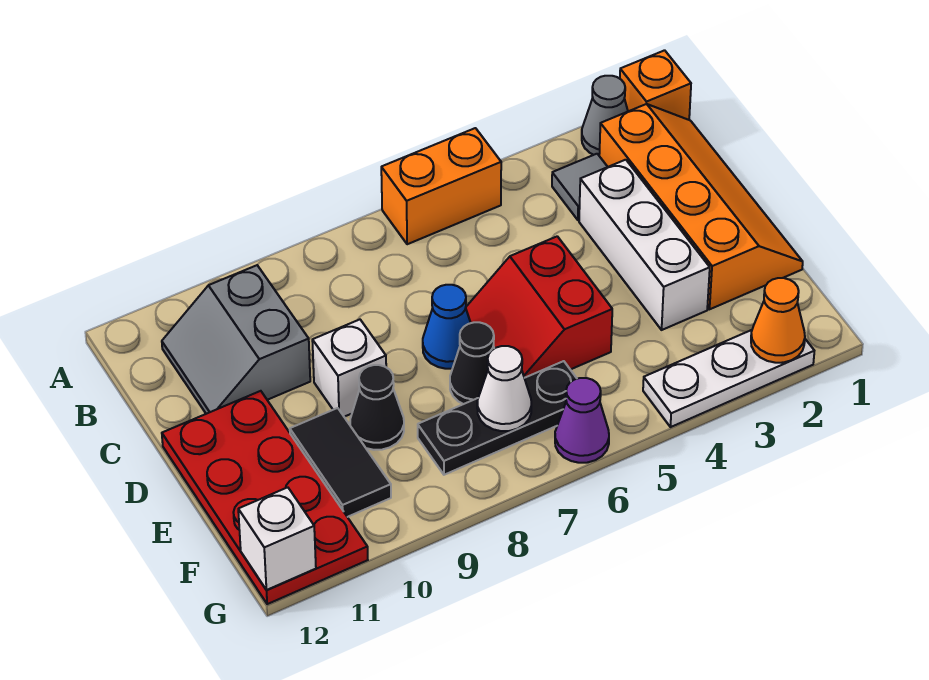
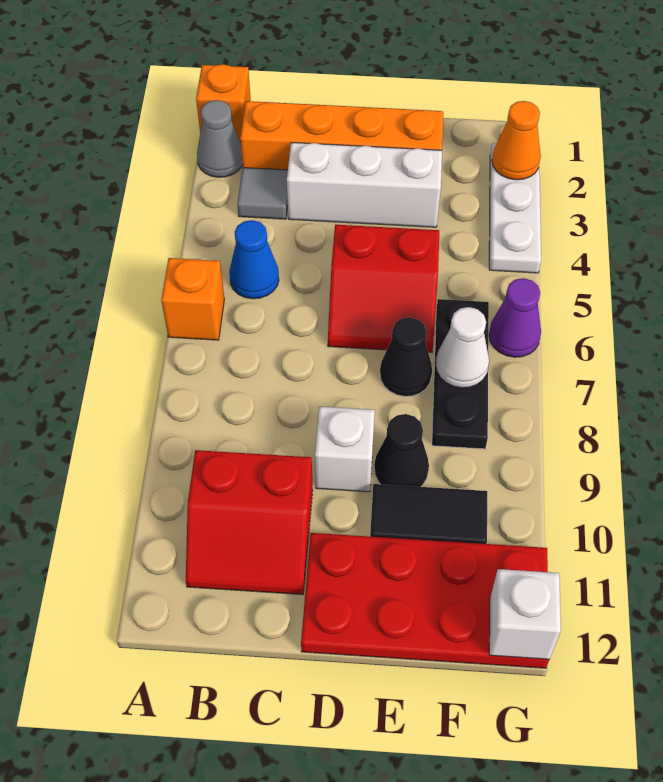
orange 1x2 brick [381,128,501,244] -> orange 1x1 brick [161,258,224,340]
grey 2x2 slope [162,265,310,414] -> red 2x2 slope [186,450,313,595]
blue 1x1 cone [423,285,471,369] -> blue 1x1 cone moved to [229,220,279,299]

